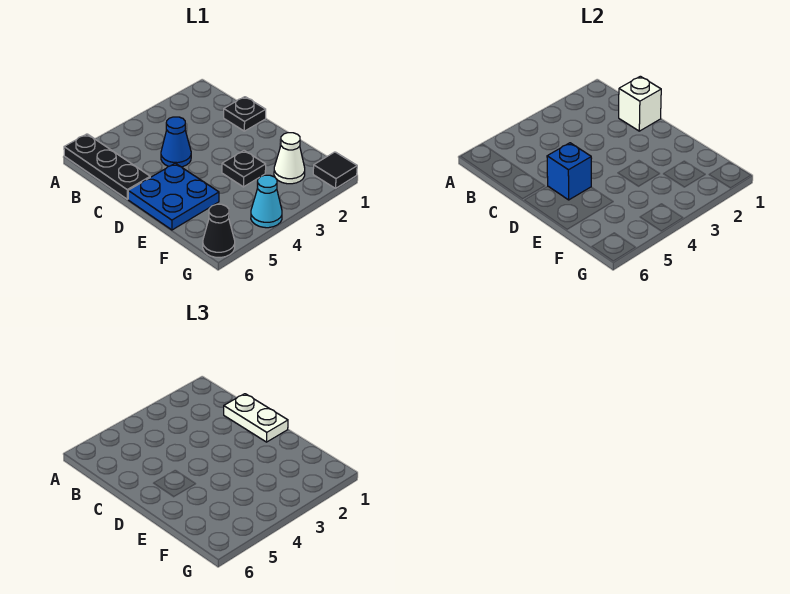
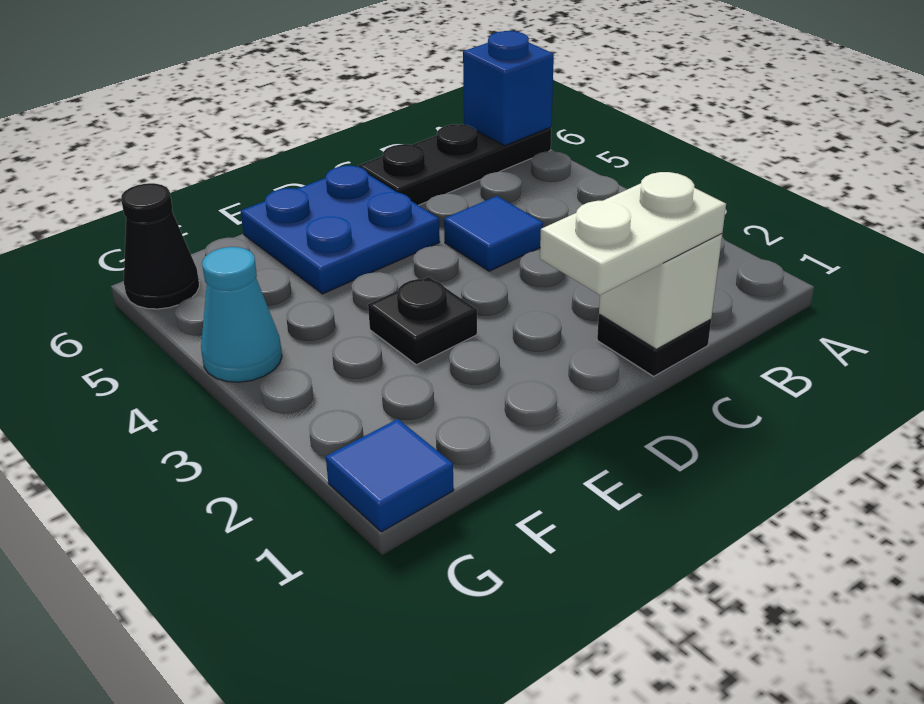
blue 1x1 cone [161,117,191,167] -> blue 1x1 tile [444,196,543,271]
blue 1x1 brick [547,143,592,200] -> blue 1x1 brick moved to [463,31,554,146]
white 1x1 cone [274,133,305,184] -> none
black 1x1 tile [313,152,357,188] -> blue 1x1 tile [326,419,454,532]

